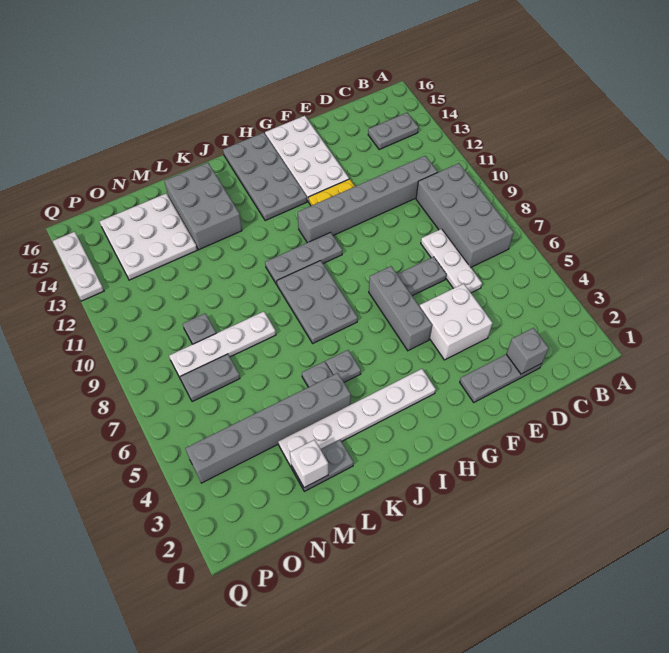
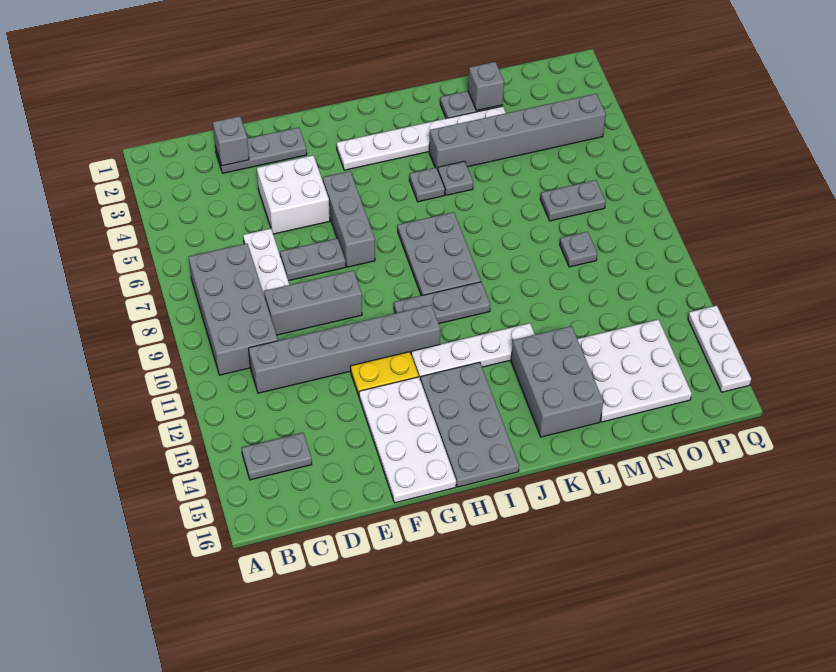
none -> grey 1x3 brick [264,271,362,335]
white 1x4 plate [169,311,276,378] -> white 1x4 plate moved to [411,323,535,379]
white 1x1 brick [290,440,328,488] -> grey 1x1 brick [468,62,504,111]

